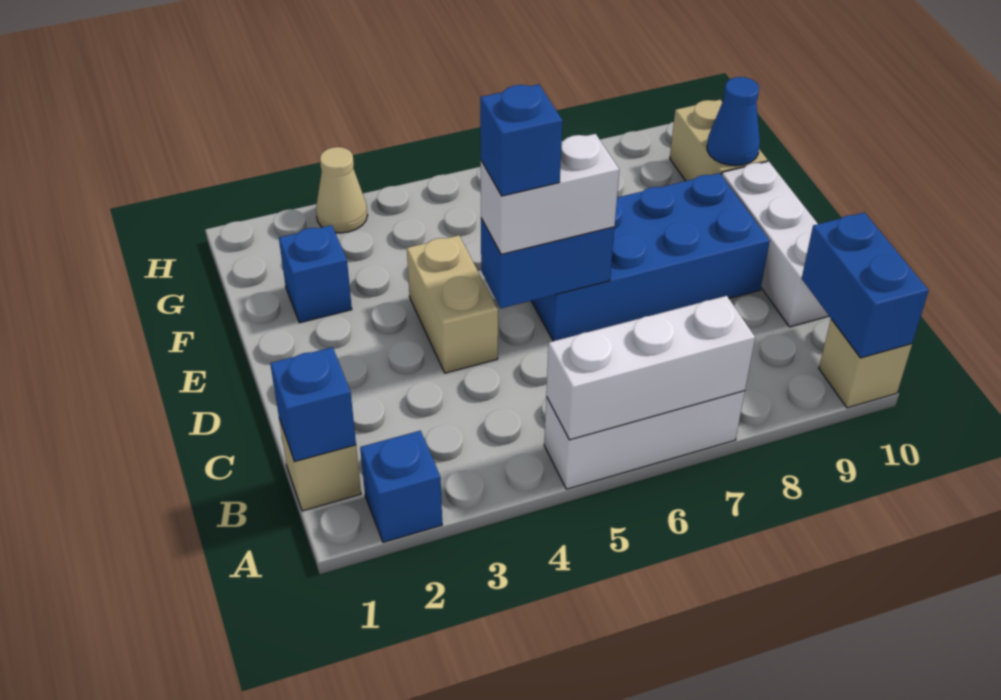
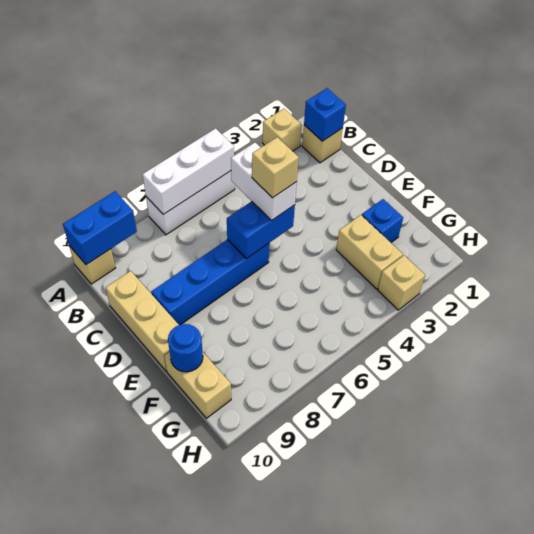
blue 1x1 brick [360,431,442,542] -> tan 1x1 brick [263,109,302,151]
blue 1x2 brick [802,212,929,358] -> blue 1x2 brick turned to [63,191,137,265]
white 1x3 brick [722,161,829,327] -> tan 1x3 brick [106,271,179,371]
tan 1x2 brick [407,235,498,373] -> tan 1x2 brick moved to [336,215,403,289]
white 1x2 brick [481,134,619,254] -> white 1x2 brick turned to [231,143,297,220]
blue 1x1 brick [480,84,563,196] -> tan 1x1 brick [252,137,299,198]
blue 2x4 brick [531,173,770,341] -> blue 1x4 brick [151,240,269,325]
blue 1x1 cone [707,77,760,166] -> blue 1x1 round brick [168,324,203,372]
tan 1x1 cone [316,147,368,233] -> tan 1x1 brick [378,255,425,310]

